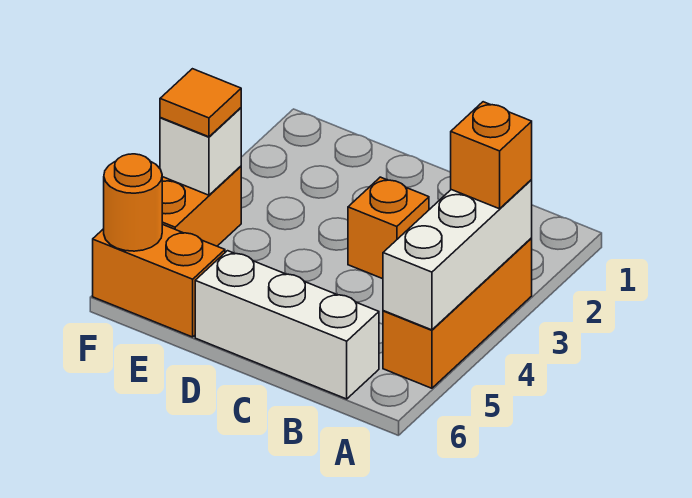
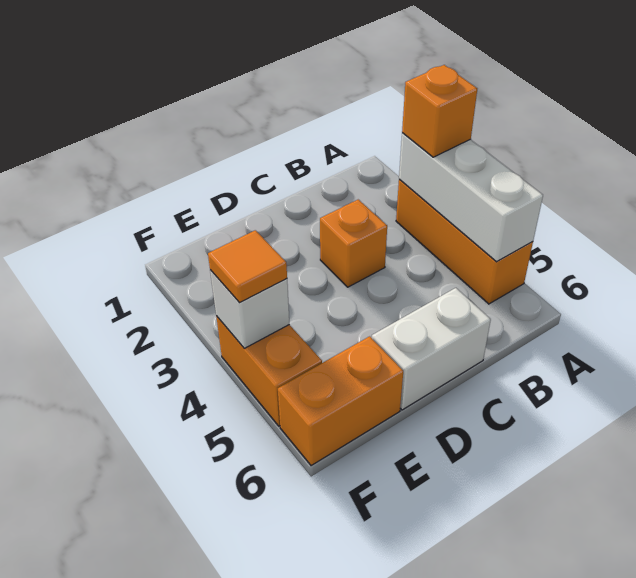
white 1x3 brick [195,251,379,399] -> white 1x2 brick [372,288,491,410]
orange 1x1 round brick [104,154,162,251] -> none

